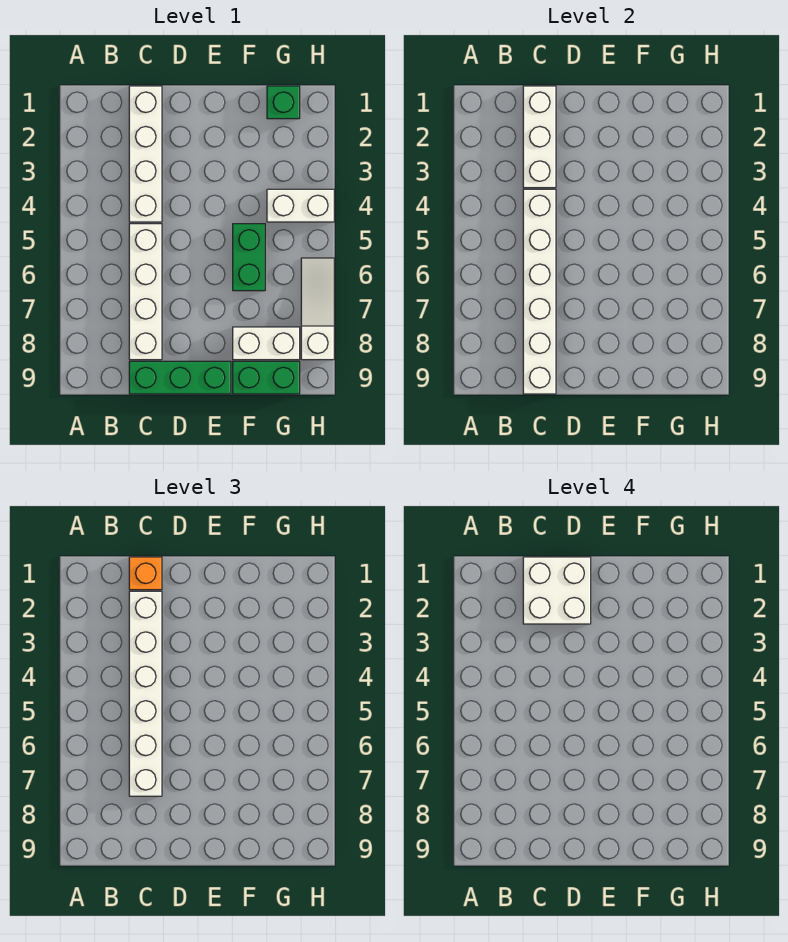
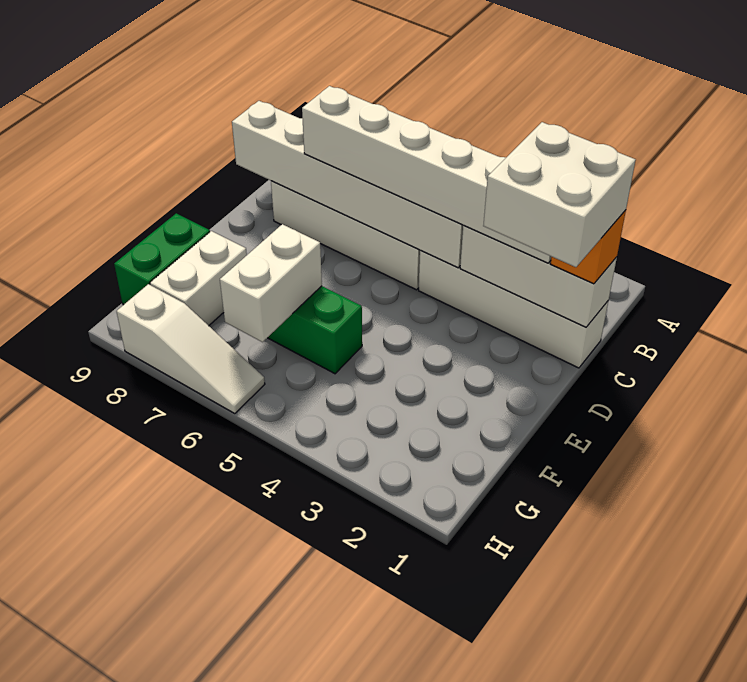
green 1x3 brick [129,361,231,394] -> none
green 1x1 brick [267,86,300,119] -> none
white 1x2 brick [267,189,334,222] -> white 1x2 brick moved to [220,224,322,342]

